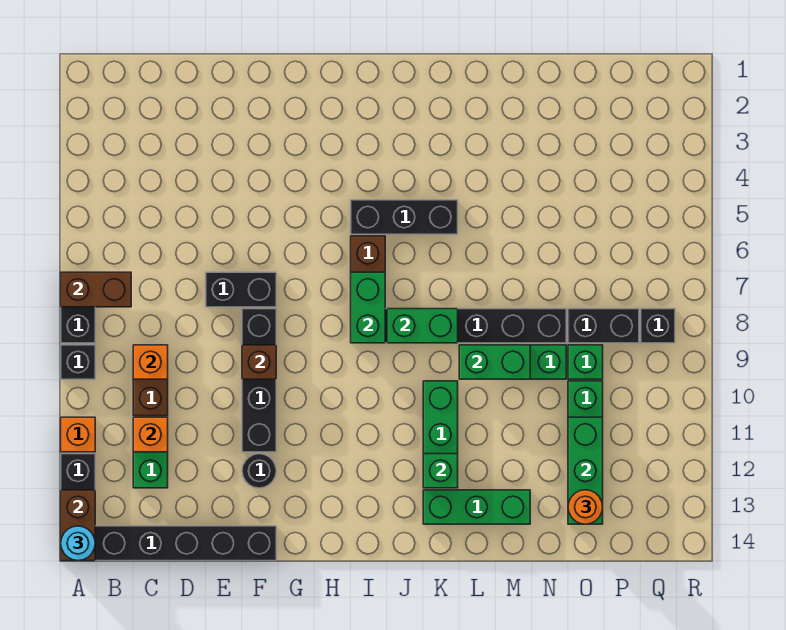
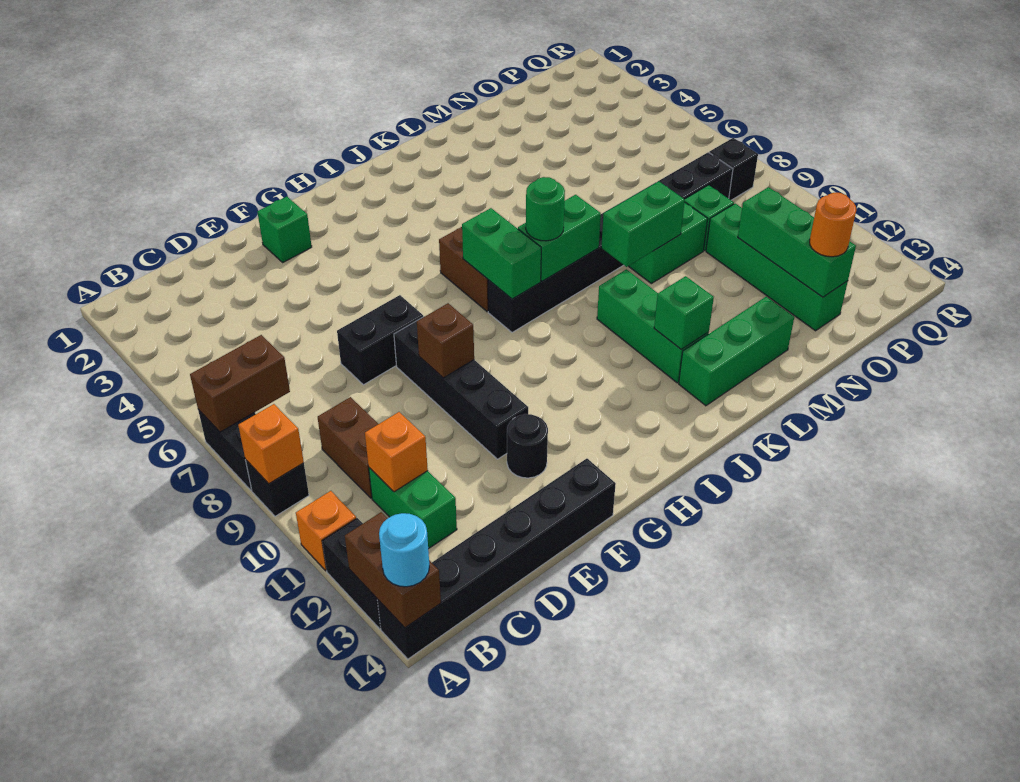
orange 1x1 brick [133,345,168,379] -> orange 1x1 brick moved to [238,404,304,484]
none -> green 1x1 brick [257,197,312,262]
black 1x3 brick [351,200,458,234] -> none
none -> green 1x1 round brick [526,177,565,241]

